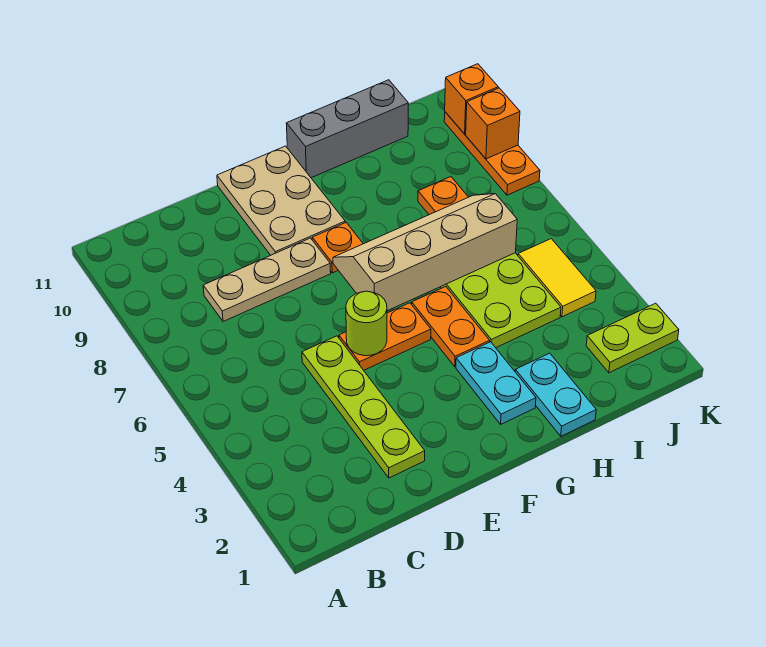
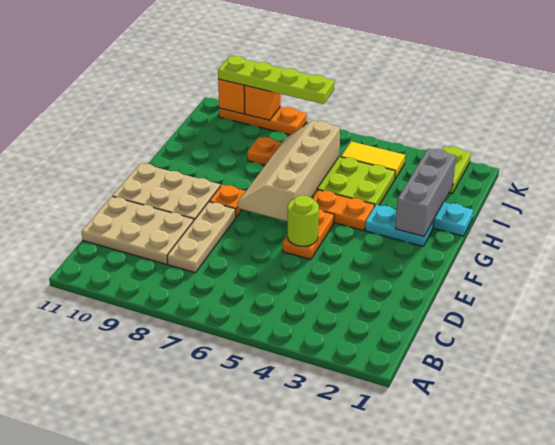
none -> tan 2x3 plate [82,196,194,264]
lime 1x4 plate [302,336,425,478] -> lime 1x4 plate moved to [218,56,335,104]
grey 1x3 brick [286,80,408,178] -> grey 1x3 brick moved to [396,149,456,236]

